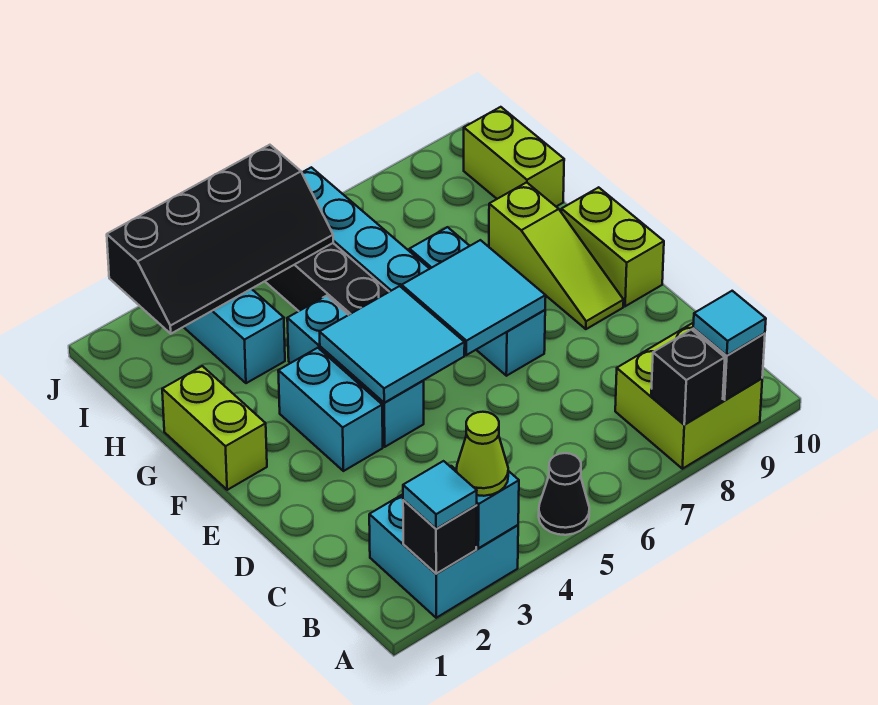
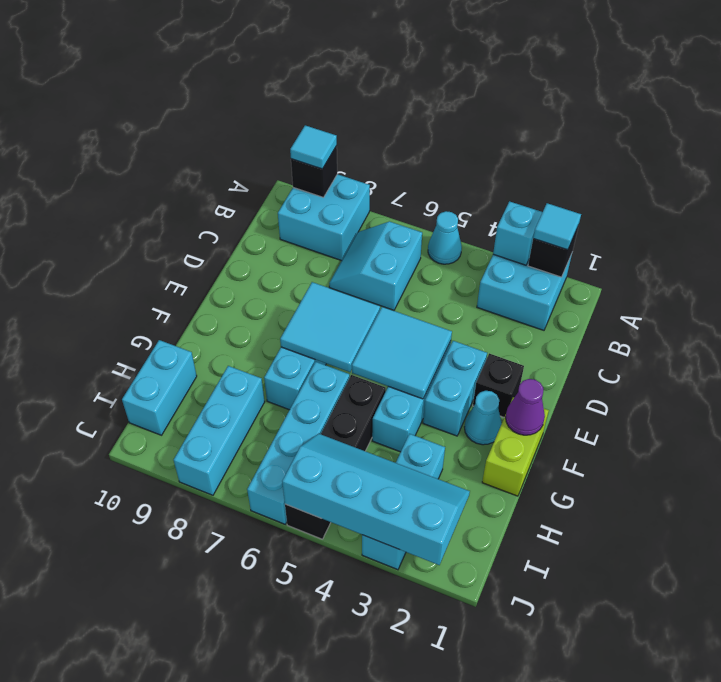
lime 1x1 cone [456,412,508,496] -> none
black 1x1 cone [539,453,589,535] -> cyan 1x1 cone [428,211,462,264]
lime 2x2 brick [615,322,762,469] -> cyan 2x2 brick [278,174,370,261]
black 1x1 brick [651,330,725,425] -> black 1x1 brick moved to [473,353,524,417]
none -> cyan 2x2 slope [329,222,422,310]
lime 1x3 slope [489,182,624,329] -> none
lime 1x2 brick [561,187,664,306] -> none
none -> purple 1x1 cone [506,379,545,435]
none -> cyan 1x1 cone [465,391,502,445]
none -> cyan 1x3 brick [174,366,265,495]
lime 1x2 brick [464,107,564,206] -> cyan 1x2 brick [122,340,197,435]
black 2x4 slope [107,145,333,334] -> cyan 2x4 slope [282,434,470,565]

